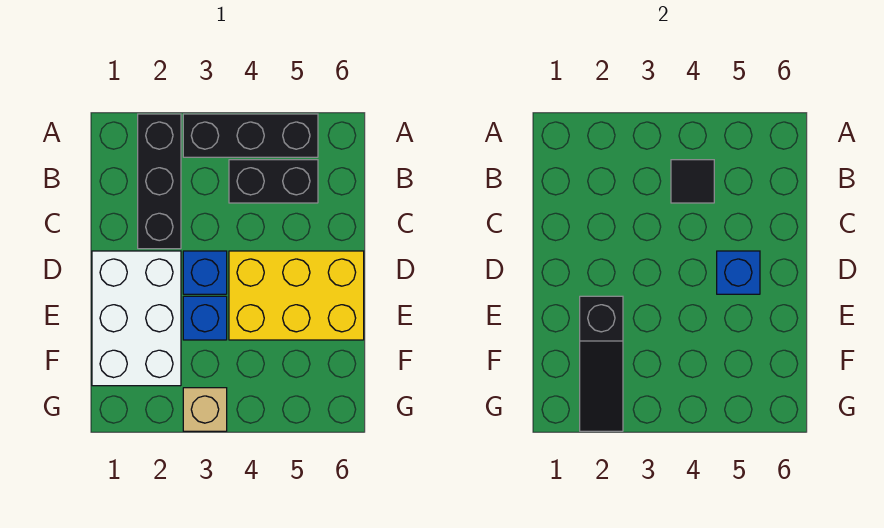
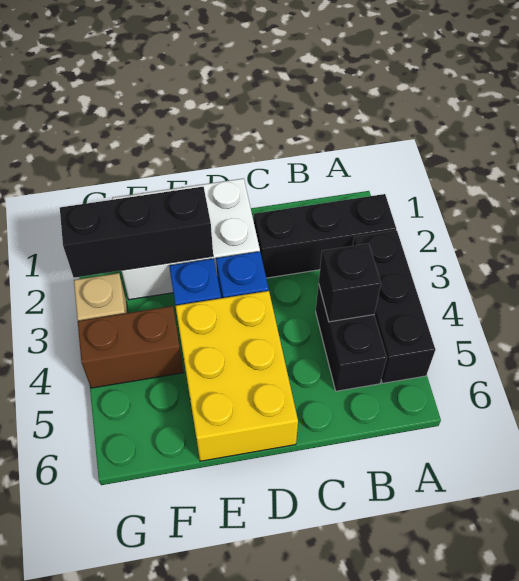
black 1x1 tile [671,160,714,203] -> black 1x1 brick [319,243,381,322]
blue 1x1 brick [717,251,760,294] -> none
black 1x3 slope [580,296,623,431] -> black 1x3 brick [60,187,213,278]
none -> brown 1x2 brick [78,306,184,388]

